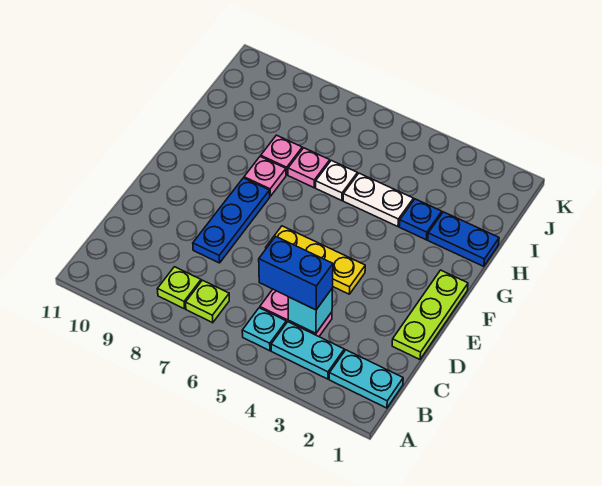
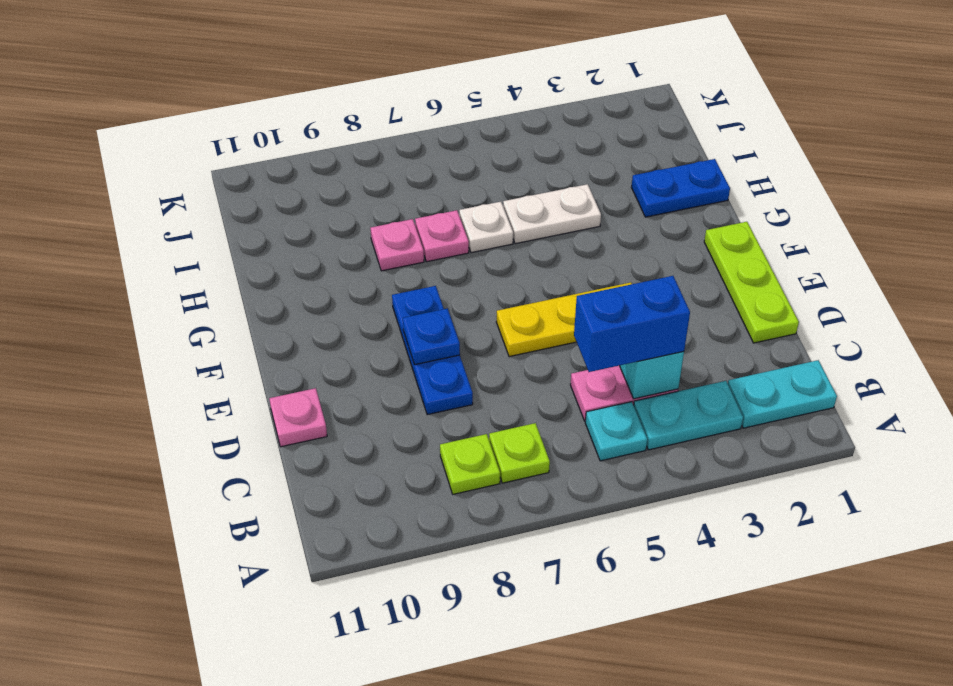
pink 1x1 plate [244,156,286,196] -> pink 1x1 plate moved to [269,388,327,447]
blue 1x1 plate [399,199,442,240] -> blue 1x1 plate moved to [403,308,460,365]

